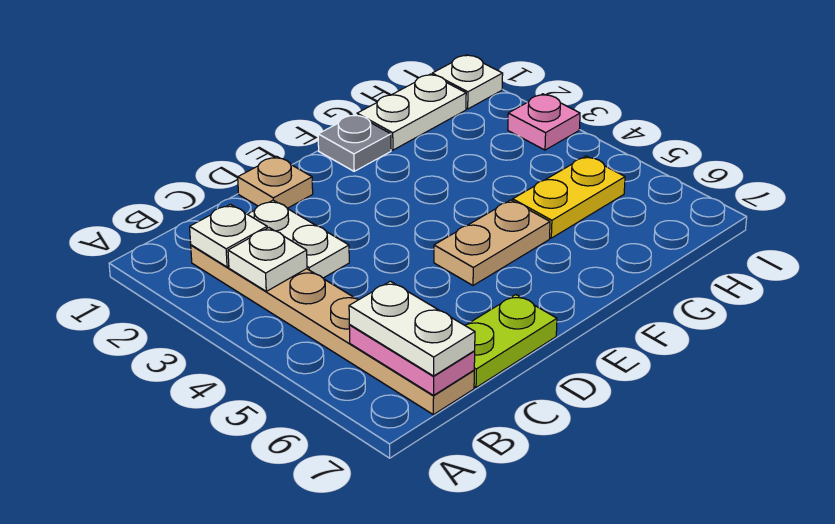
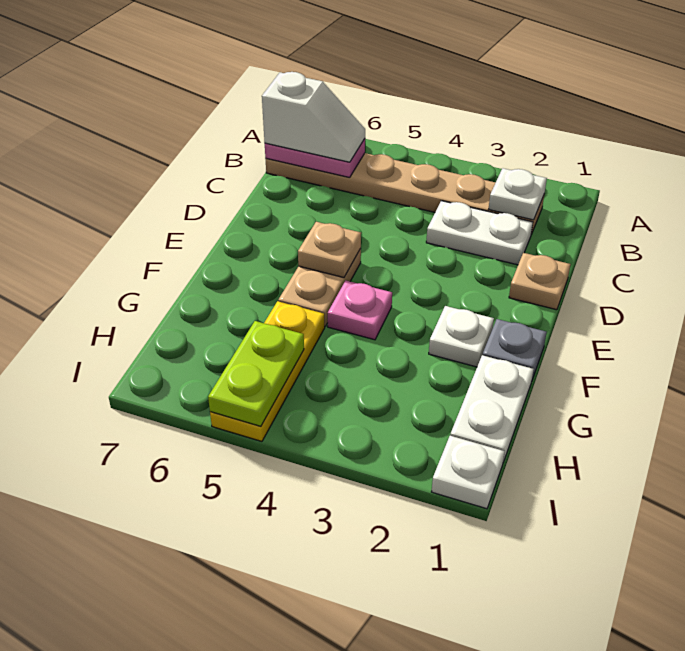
white 1x1 plate [228,228,307,291] -> white 1x1 plate moved to [429,306,494,367]
white 1x2 plate [349,281,475,376] -> white 1x2 slope [262,72,365,162]
lime 1x2 plate [465,295,557,387] -> lime 1x2 plate moved to [208,321,304,426]
none -> tan 1x1 plate [298,222,361,278]
yellow 1x2 plate [513,156,625,238] -> yellow 1x3 plate [210,301,325,441]
pink 1x1 plate [508,94,580,150] -> pink 1x1 plate moved to [328,281,392,340]

